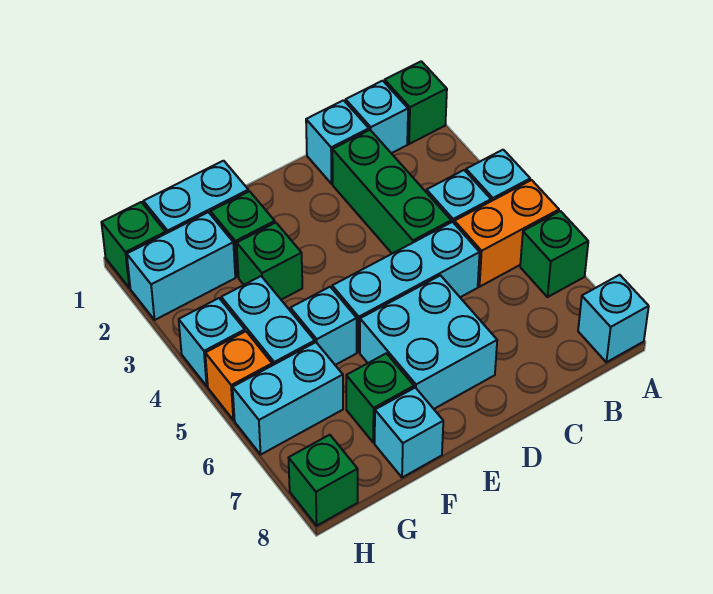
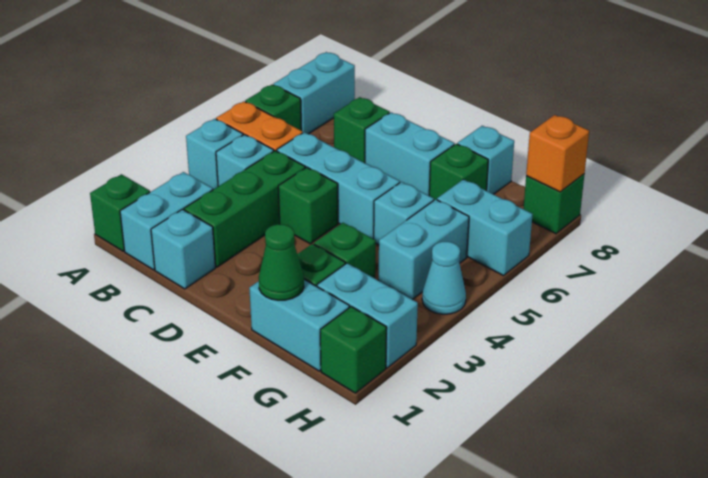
cyan 1x1 brick [578,275,649,362] -> cyan 1x2 brick [274,52,355,134]
cyan 1x1 brick [346,81,408,153] -> cyan 1x2 brick [120,172,213,270]
none -> green 1x1 brick [334,97,390,163]
none -> green 1x1 brick [278,167,338,244]
cyan 2x2 brick [360,275,497,409] -> cyan 1x2 brick [365,112,455,196]
none -> green 1x1 cone [259,224,304,300]
cyan 1x1 brick [179,298,245,386] -> cyan 1x1 cone [422,242,466,314]
orange 1x1 brick [205,331,272,420] -> orange 1x1 brick moved to [526,115,589,192]

